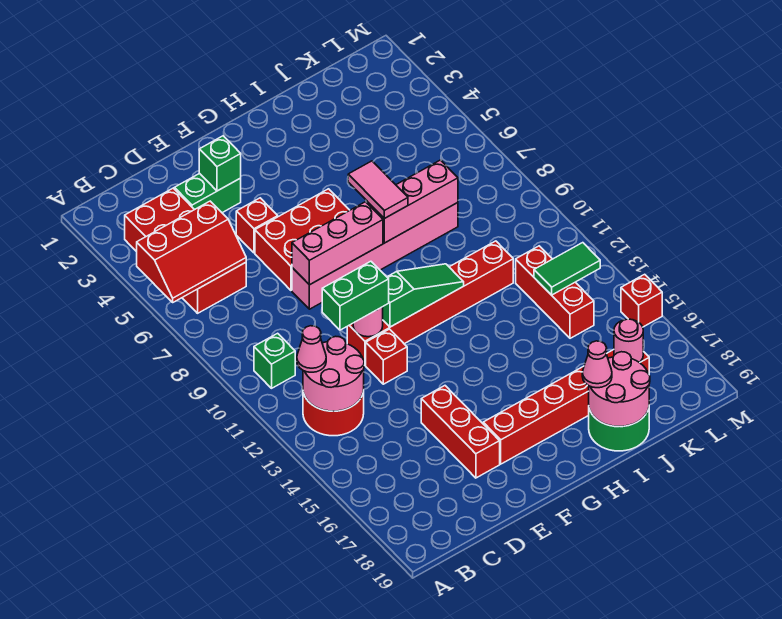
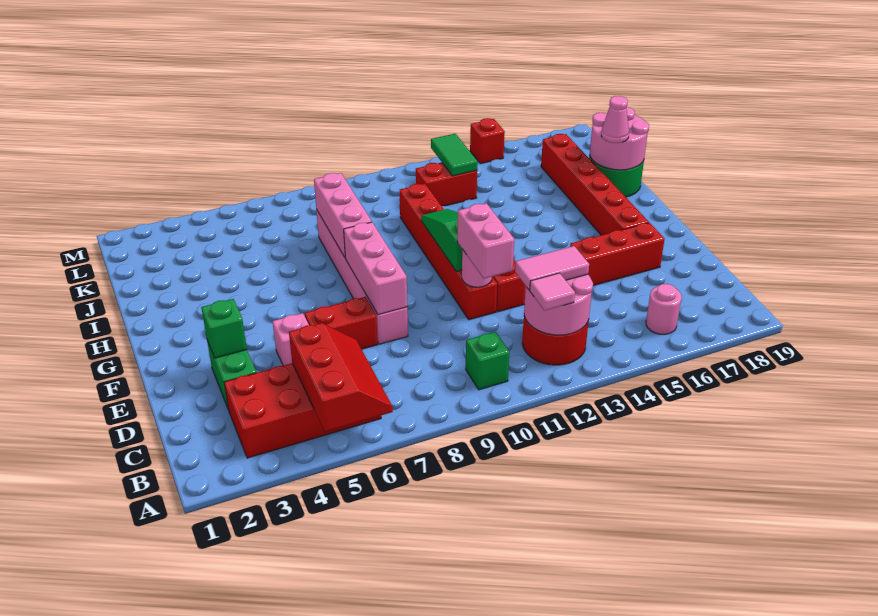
pink 1x1 cone [297,326,326,372] -> pink 1x1 tile [530,273,575,311]
green 1x2 brick [322,261,389,330] -> pink 1x2 brick [457,203,514,278]
red 1x1 brick [236,198,278,253] -> pink 1x1 brick [273,313,309,366]
red 2x3 brick [255,189,350,290] -> red 1x2 brick [305,297,378,349]
pink 1x2 tile [348,161,408,219] -> pink 1x2 tile moved to [515,246,589,290]
red 1x3 brick [516,246,594,338] -> red 1x2 brick [416,163,477,206]
pink 1x1 round brick [614,319,643,362] -> pink 1x1 round brick moved to [646,284,682,334]

